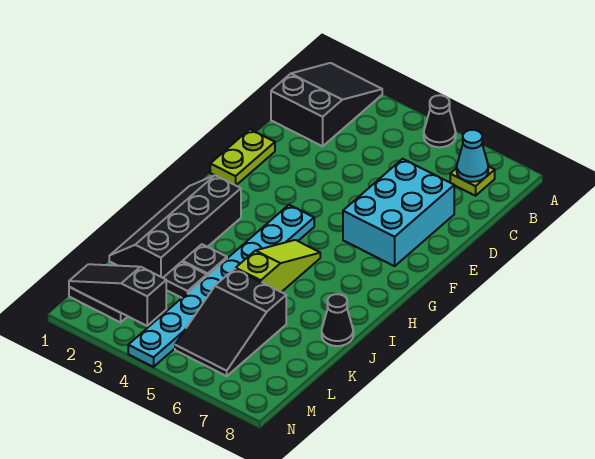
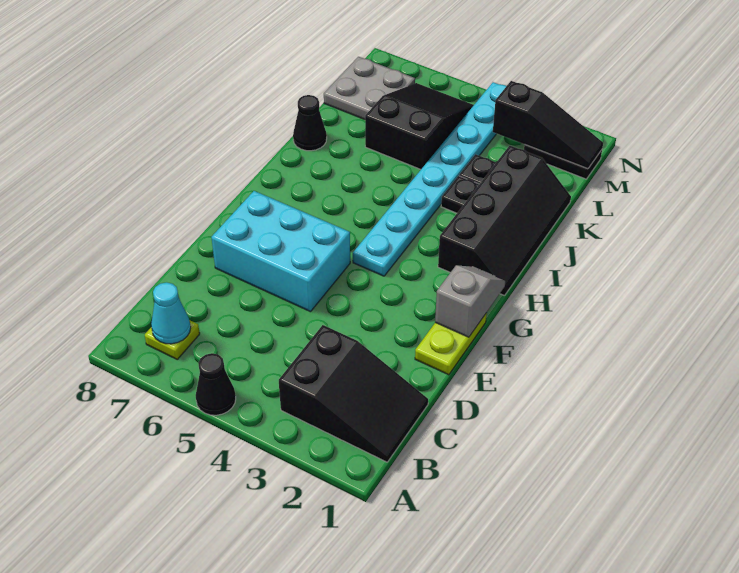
black 2x3 slope [271,63,382,146] -> black 2x3 slope turned to [279,325,428,462]
cyan 2x3 brick [343,159,454,266] -> cyan 2x3 brick turned to [211,191,350,312]
none -> grey 1x2 slope [435,265,505,337]
lime 1x3 slope [236,240,320,292] -> none
none -> grey 2x2 plate [324,57,415,119]

